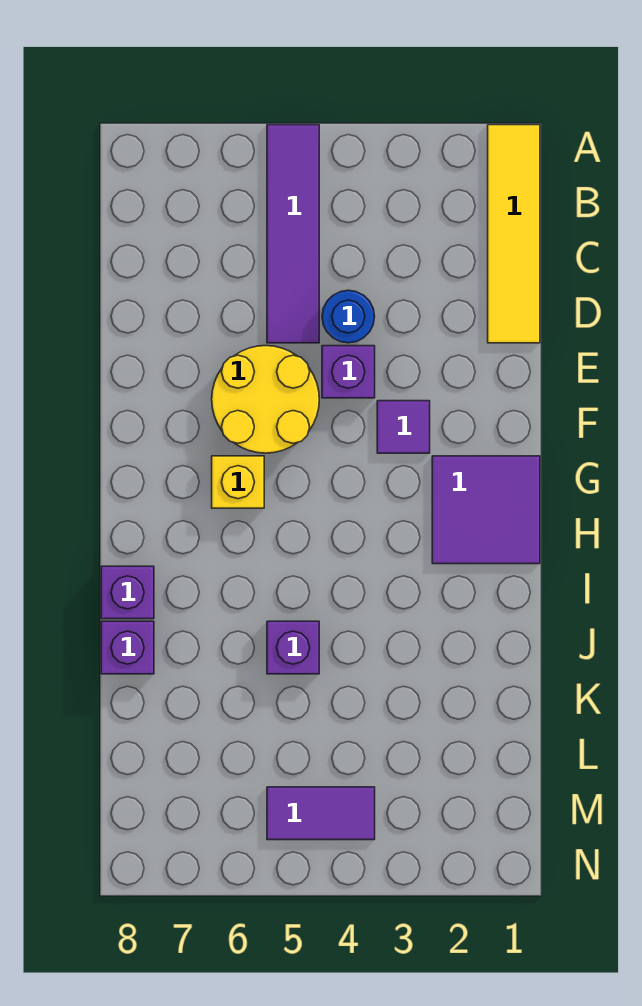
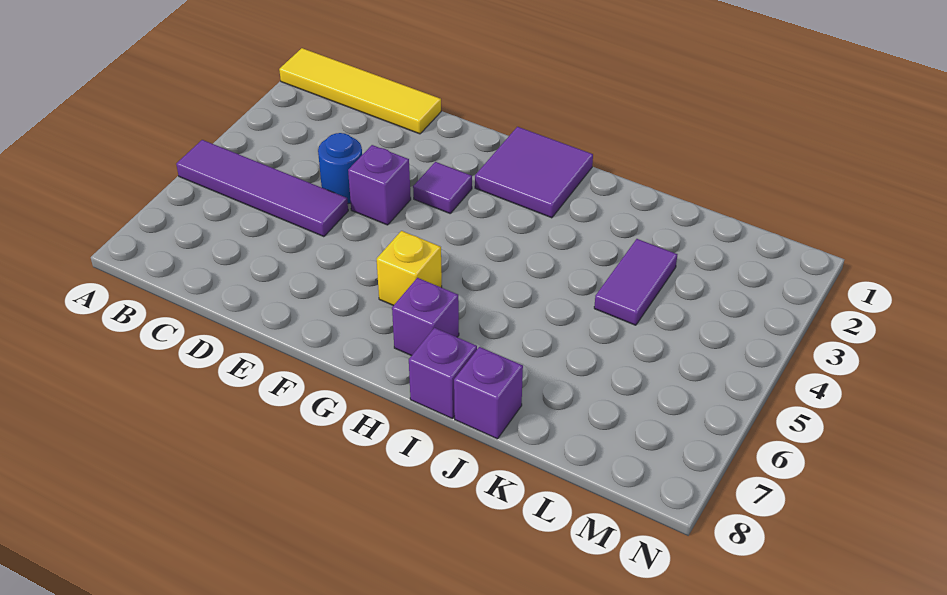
yellow 2x2 round brick [212,346,319,453] -> none
purple 1x1 brick [267,621,319,674] -> purple 1x1 brick moved to [392,278,459,356]
purple 1x2 tile [267,787,375,840] -> purple 1x2 tile moved to [594,239,677,325]

